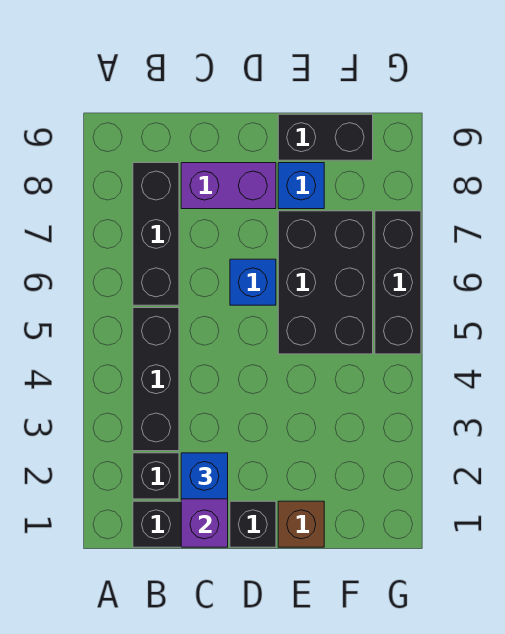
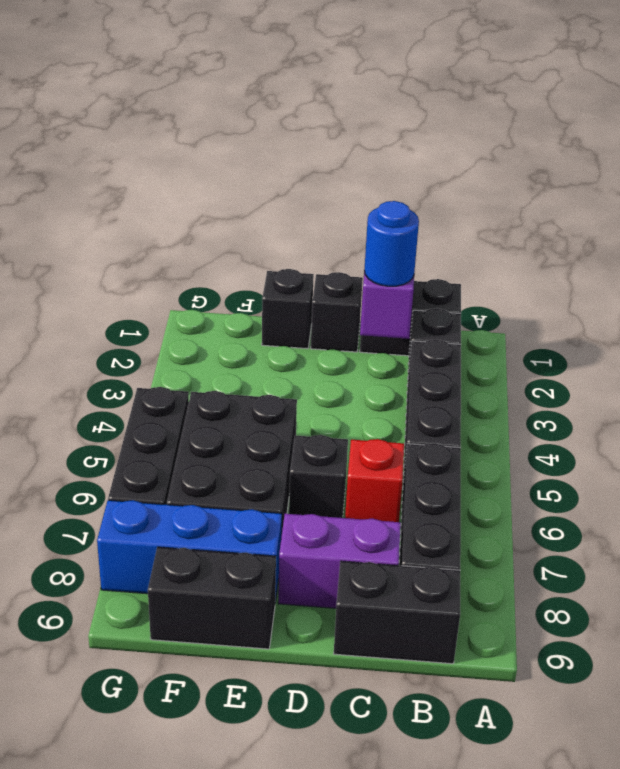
none -> black 1x2 brick [334,561,460,664]
blue 1x1 brick [181,453,228,499] -> blue 1x1 round brick [364,201,419,286]
none -> red 1x1 brick [345,439,404,522]
blue 1x1 brick [230,259,276,305] -> black 1x1 brick [289,435,348,518]
brown 1x1 brick [278,501,324,547] -> black 1x1 brick [262,269,314,349]
blue 1x1 brick [278,163,324,209] -> blue 1x3 brick [97,500,282,602]

